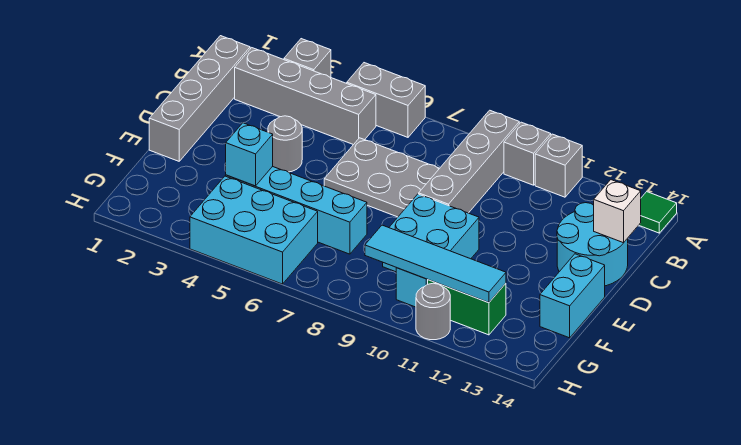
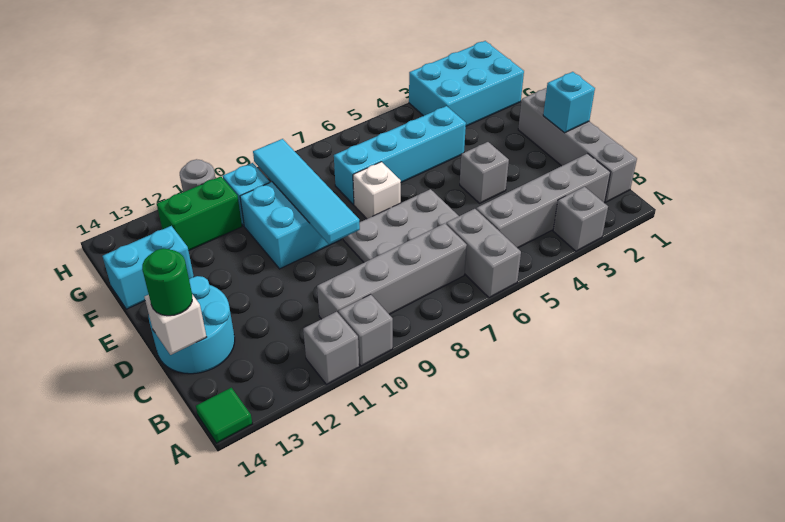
grey 1x2 brick [347,63,425,137] -> grey 1x2 brick turned to [446,209,521,298]
grey 1x4 brick [419,110,519,213] -> grey 1x4 brick turned to [317,223,467,319]
none -> green 1x1 round brick [142,248,192,316]
grey 1x1 round brick [268,116,302,172] -> grey 1x1 brick [460,142,509,203]
none -> white 1x1 brick [353,162,401,219]
cyan 1x2 brick [540,254,605,338] -> cyan 1x2 brick turned to [103,226,194,309]
cyan 1x1 brick [226,123,273,186] -> cyan 1x1 brick moved to [543,72,595,133]
cyan 2x3 brick [190,176,318,284] -> cyan 2x3 brick moved to [409,41,524,126]
cyan 1x4 tile [365,225,506,303] -> cyan 1x4 tile turned to [253,139,360,244]

